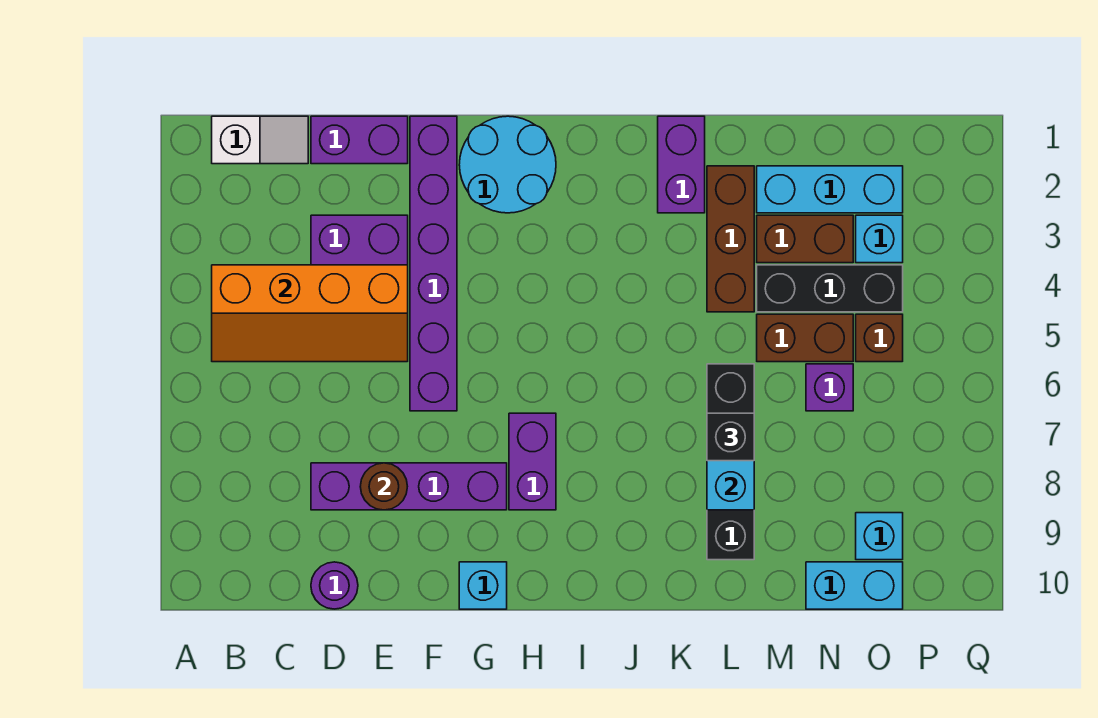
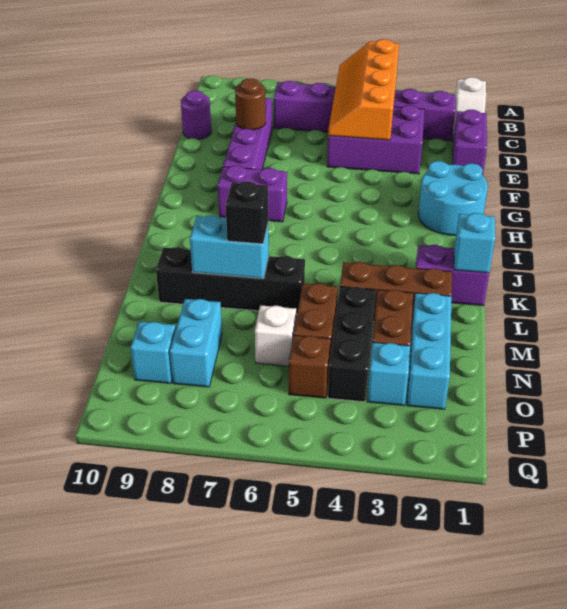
purple 1x6 brick [410,116,457,411] -> purple 1x6 brick moved to [274,81,456,141]
cyan 1x1 brick [459,562,507,609] -> cyan 1x1 brick moved to [454,213,495,273]
purple 1x1 brick [806,364,853,411] -> white 1x1 brick [255,305,296,366]
cyan 1x2 brick [806,562,903,609] -> cyan 1x2 brick moved to [170,299,222,387]

